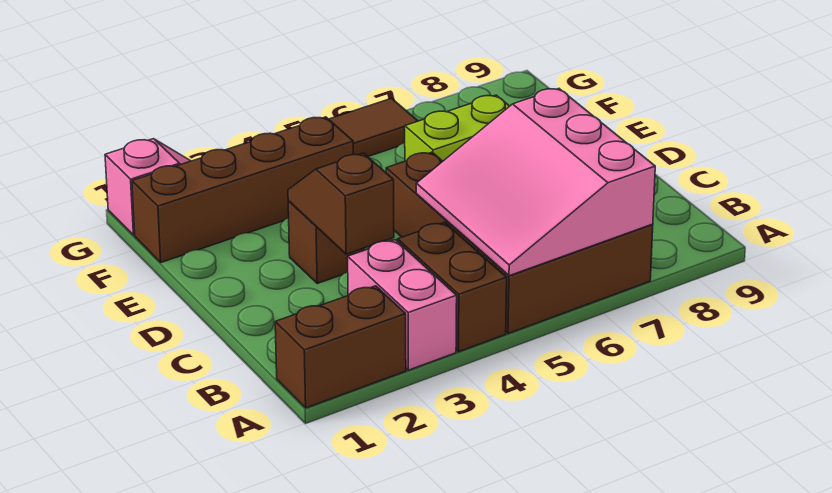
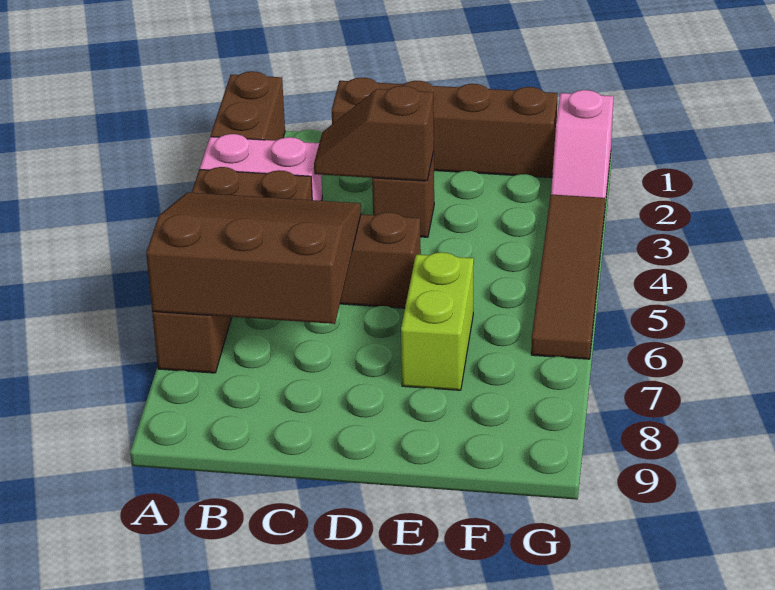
pink 3x3 slope [416,89,655,276] -> brown 3x3 slope [146,192,361,324]
brown 1x2 slope [288,153,394,254] -> brown 1x2 slope turned to [314,86,434,181]
brown 1x4 brick [132,117,353,262] -> brown 1x4 brick turned to [332,78,558,178]

